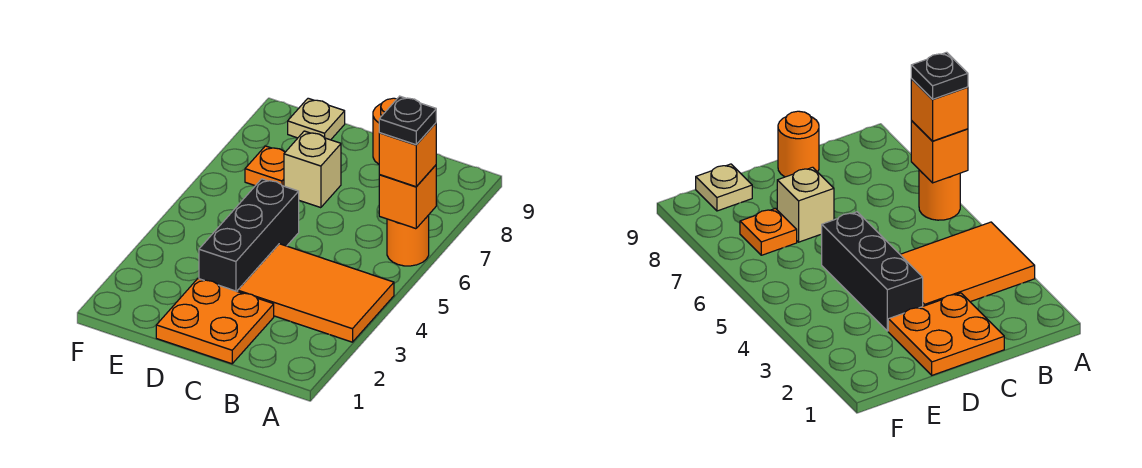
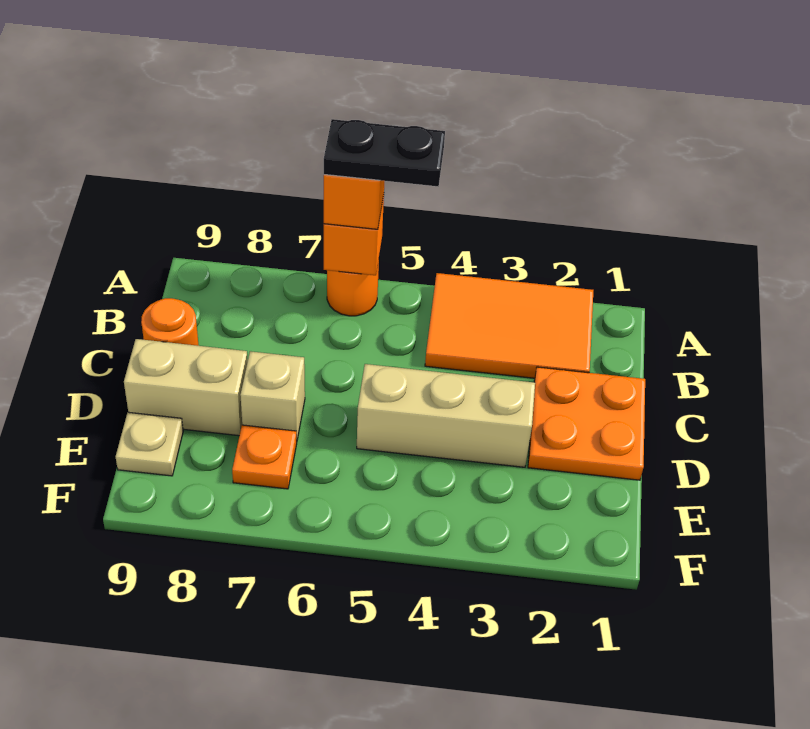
orange 2x3 tile [238,244,394,342] -> orange 2x3 tile turned to [425,273,593,378]
black 1x1 plate [379,96,436,145] -> black 1x2 plate [324,119,445,186]
black 1x3 brick [199,179,299,292] -> tan 1x3 brick [357,364,535,467]
none -> tan 1x2 brick [124,339,248,436]

